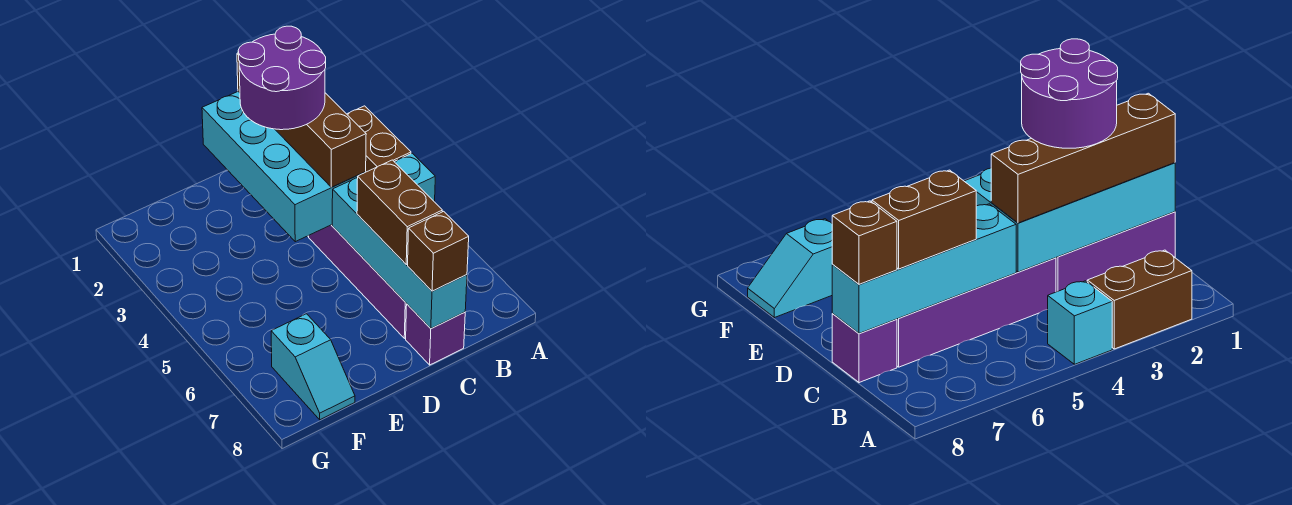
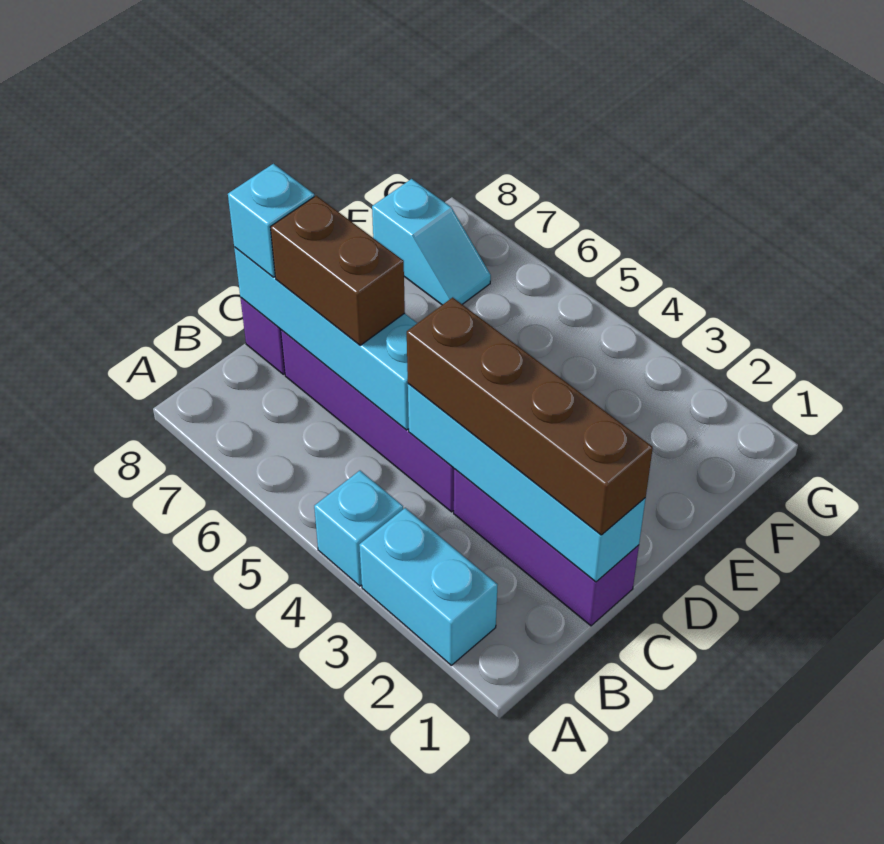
brown 1x2 brick [347,106,411,172] -> cyan 1x2 brick [359,508,497,665]
cyan 2x4 brick [202,92,365,242] -> cyan 1x4 brick [408,384,646,582]
purple 2x2 round brick [238,26,326,130] -> none
brown 1x1 brick [408,211,469,291] -> cyan 1x1 brick [228,164,314,277]
cyan 1x2 slope [271,314,355,420] -> cyan 1x2 slope turned to [372,179,491,305]

